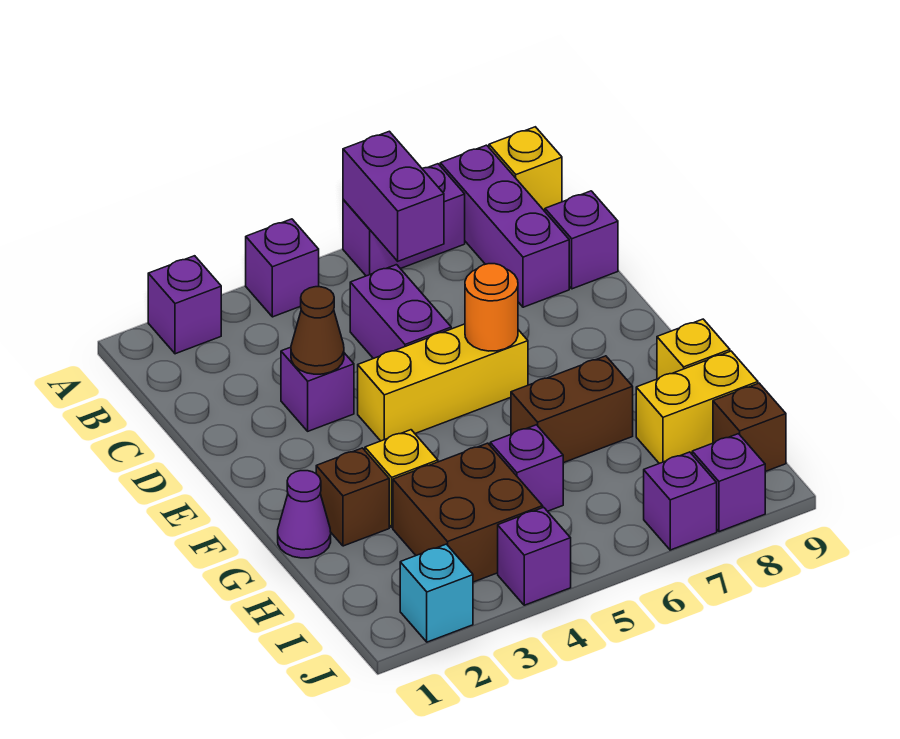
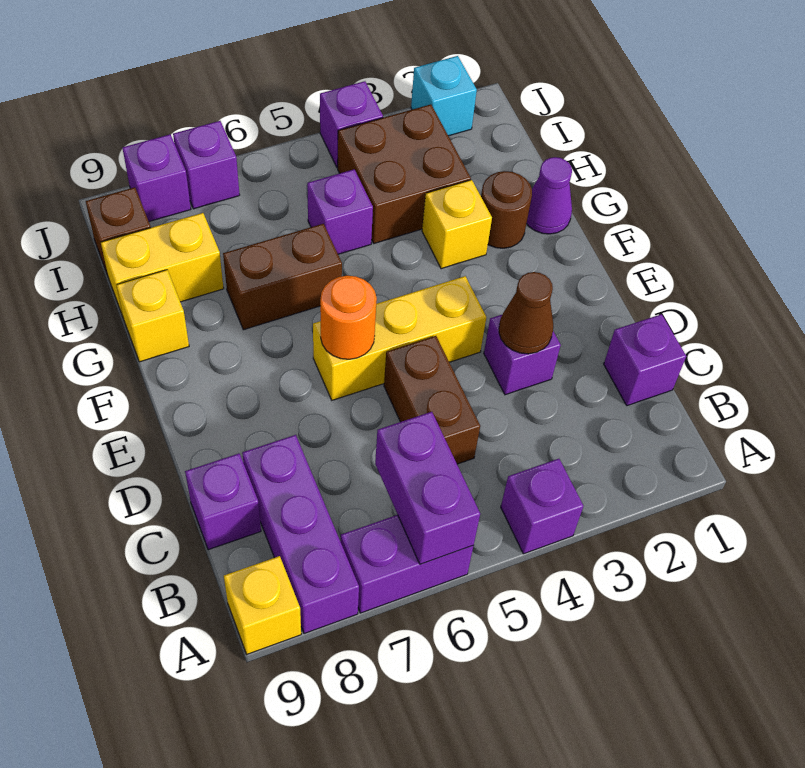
purple 1x1 brick [148,256,221,354] -> purple 1x1 brick moved to [604,314,686,406]
purple 1x2 brick [350,265,451,359] -> brown 1x2 brick [384,336,480,464]
brown 1x1 brick [316,448,389,546] -> brown 1x1 round brick [481,171,532,248]

